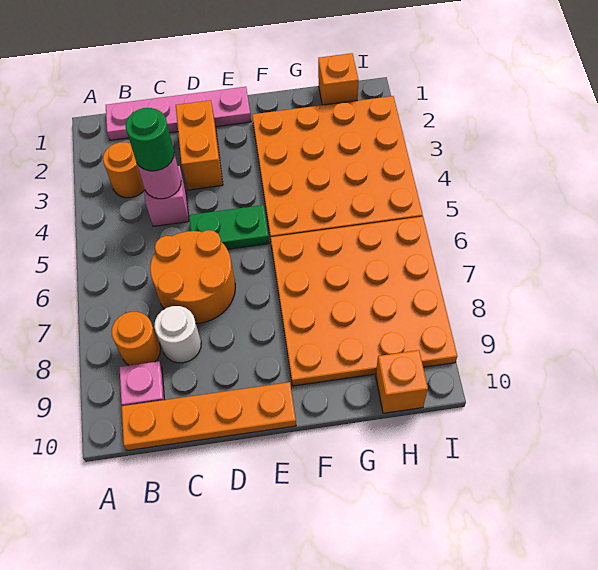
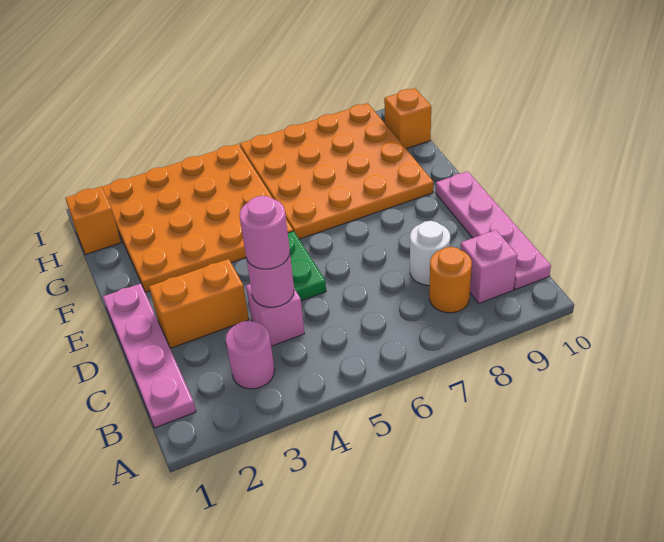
orange 1x1 round brick [103,142,144,198] -> pink 1x1 round brick [226,321,275,389]
pink 1x1 plate [120,361,164,406] -> pink 1x1 brick [460,230,518,303]
orange 1x4 plate [122,382,296,451] -> pink 1x4 plate [436,171,551,289]
green 1x1 round brick [125,108,174,171] -> pink 1x1 round brick [240,196,290,269]
orange 2x2 round brick [150,230,235,323] -> none

